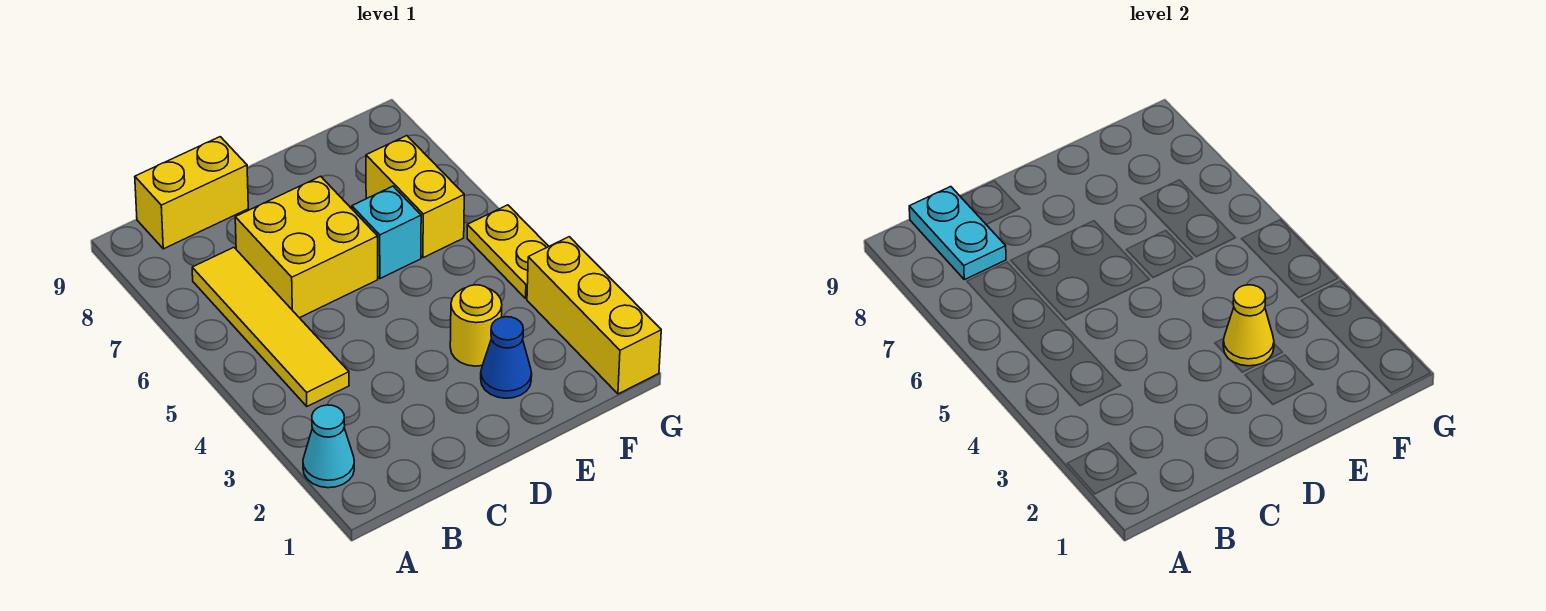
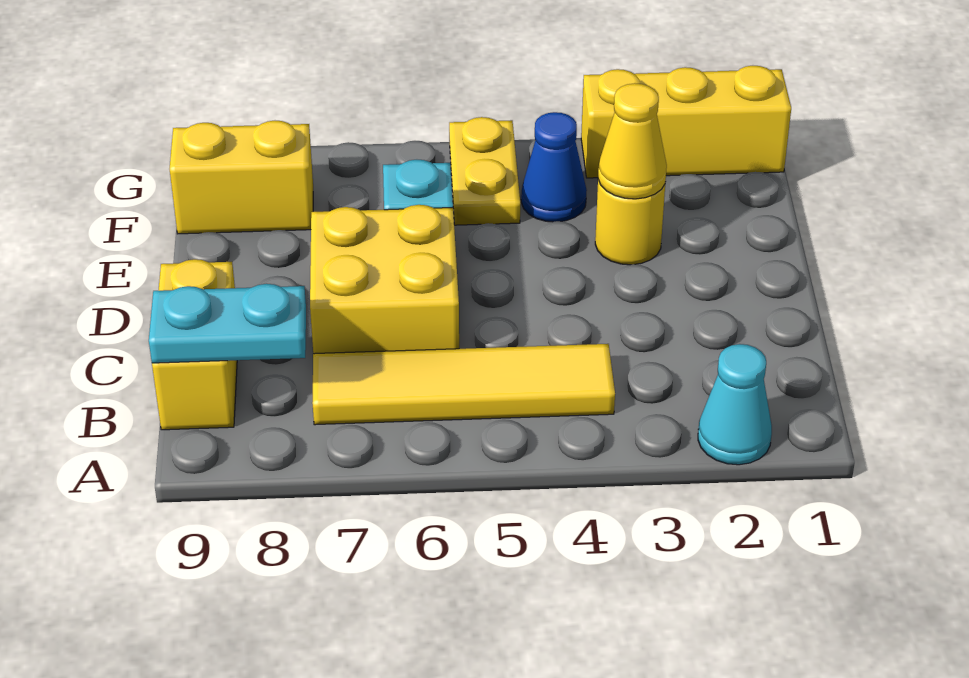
blue 1x1 cone [481,317,532,398] -> blue 1x1 cone moved to [521,112,587,222]
yellow 1x2 brick [366,136,464,258] -> yellow 1x2 brick moved to [170,121,313,234]
yellow 1x2 plate [467,205,549,298] -> yellow 1x2 plate turned to [449,117,520,225]

